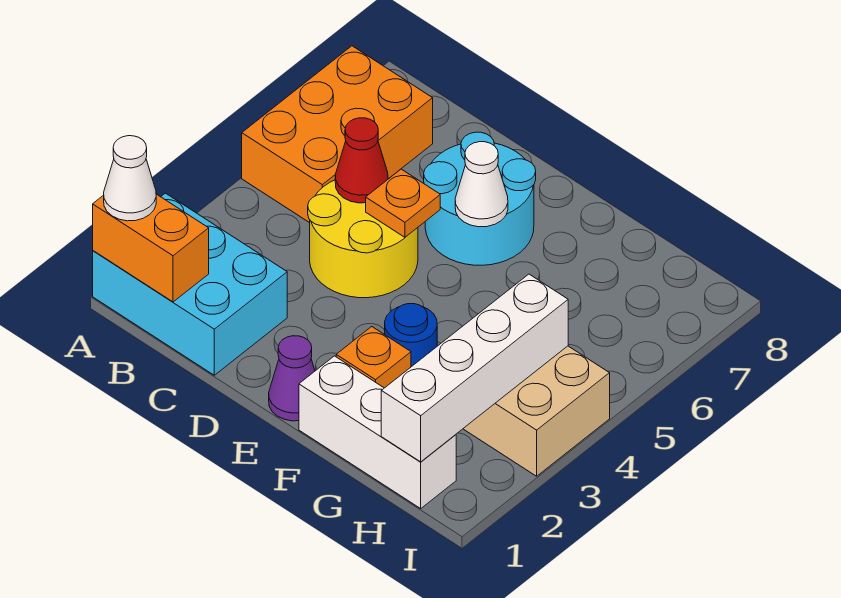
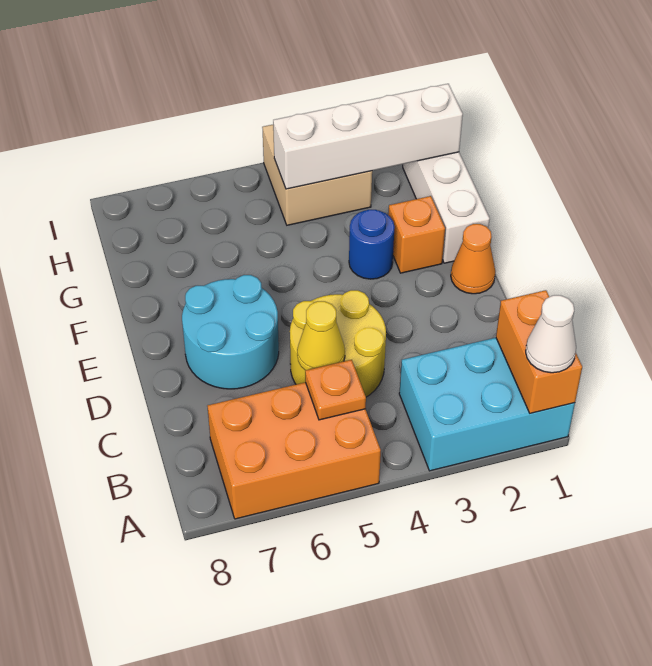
cyan 2x3 brick [93,193,287,375] -> cyan 2x3 brick turned to [399,338,575,471]
red 1x1 cone [335,118,388,203] -> yellow 1x1 cone [297,301,345,370]
orange 1x1 plate [366,169,440,237] -> orange 1x1 plate moved to [305,360,366,420]
purple 1x1 cone [269,336,315,421] -> orange 1x1 cone [451,224,495,294]
white 1x1 cone [455,142,508,227] -> none

